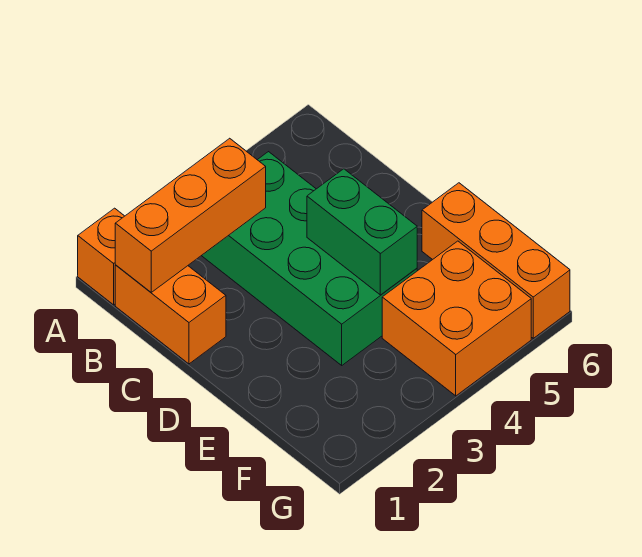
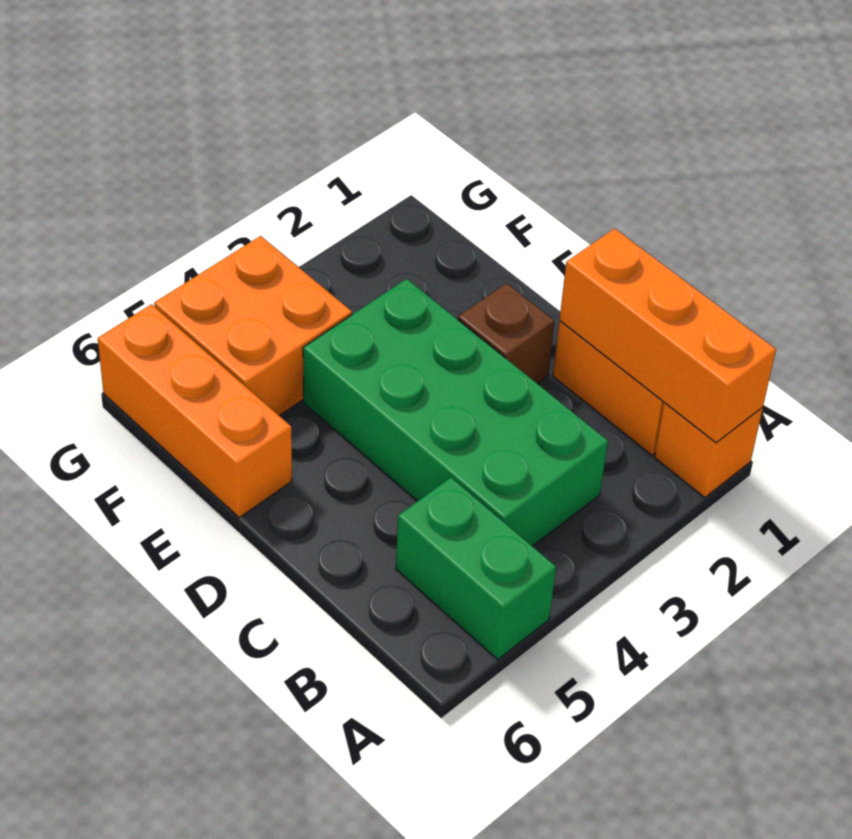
orange 1x3 brick [115,138,266,292] -> orange 1x3 brick turned to [560,228,776,443]
none -> brown 1x1 brick [458,283,554,384]
green 1x2 brick [307,169,417,295] -> green 1x2 brick moved to [396,478,556,660]

